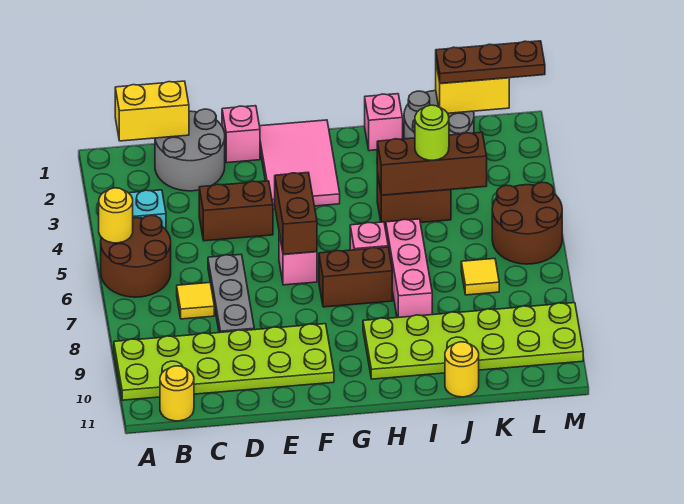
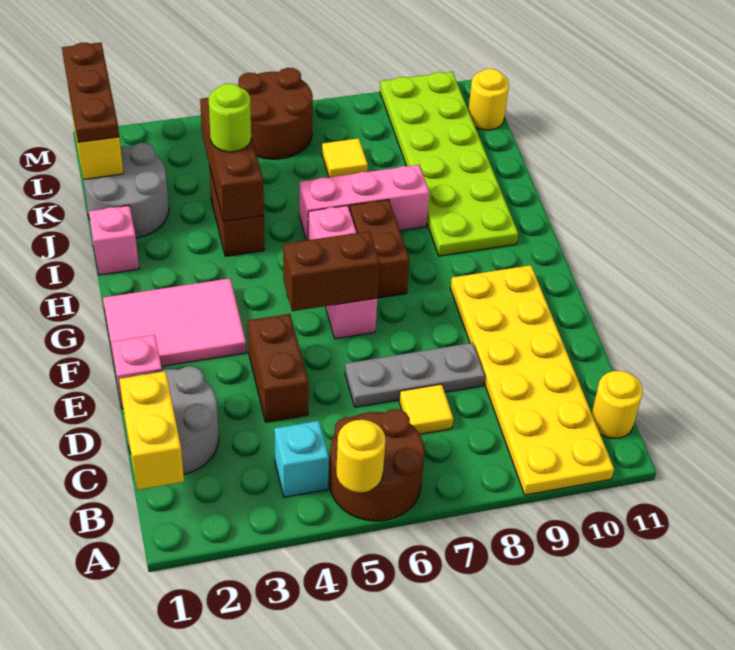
lime 2x6 plate [114,324,334,400] -> yellow 2x6 plate [450,265,614,495]
yellow 1x1 round brick [445,342,479,397] -> yellow 1x1 round brick moved to [468,69,509,130]

